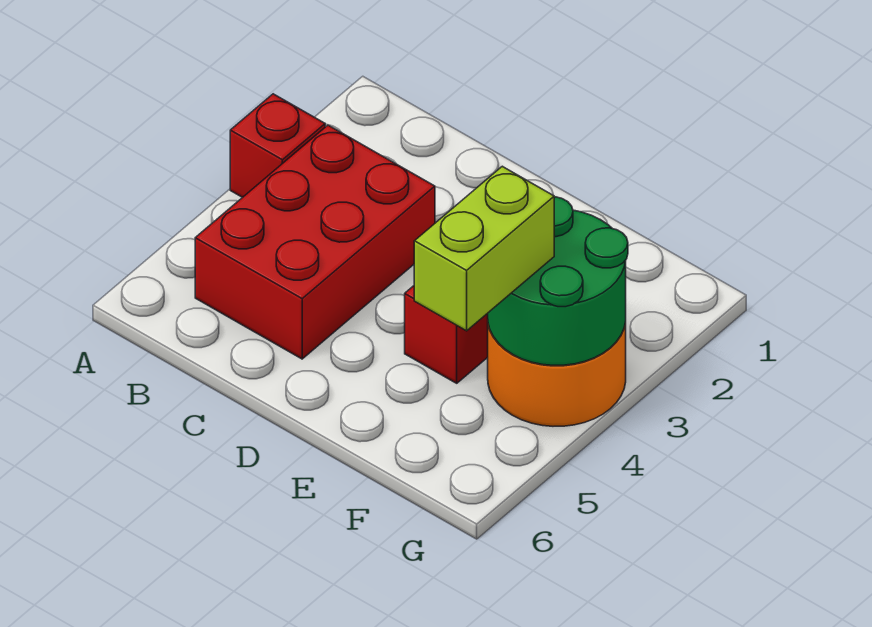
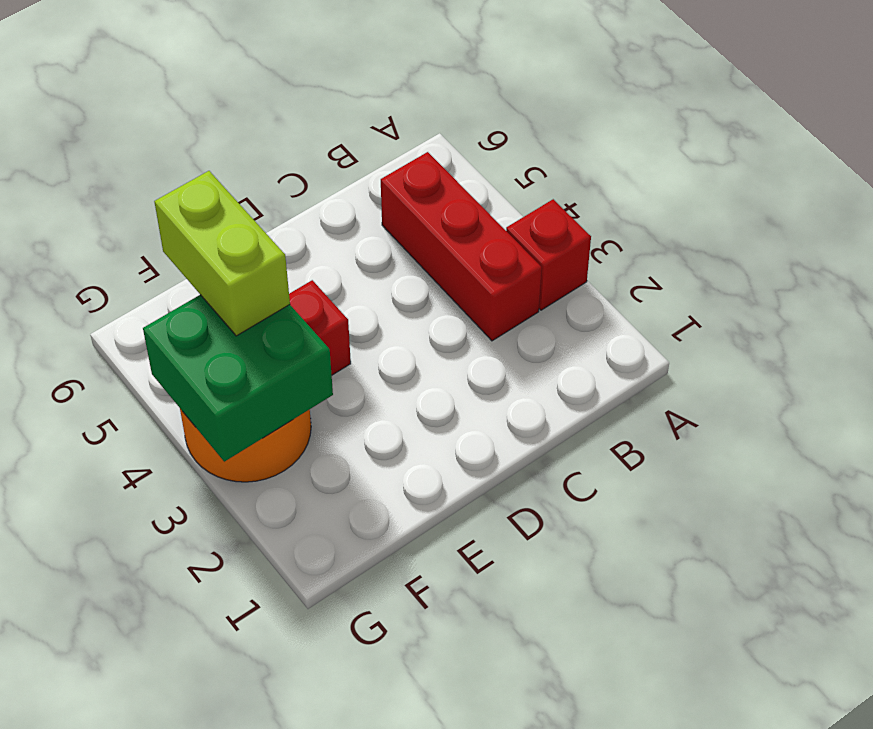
red 2x3 brick [195,125,435,359] -> red 1x3 brick [381,152,542,341]
green 2x2 round brick [488,197,628,365] -> green 2x2 brick [143,295,333,462]

